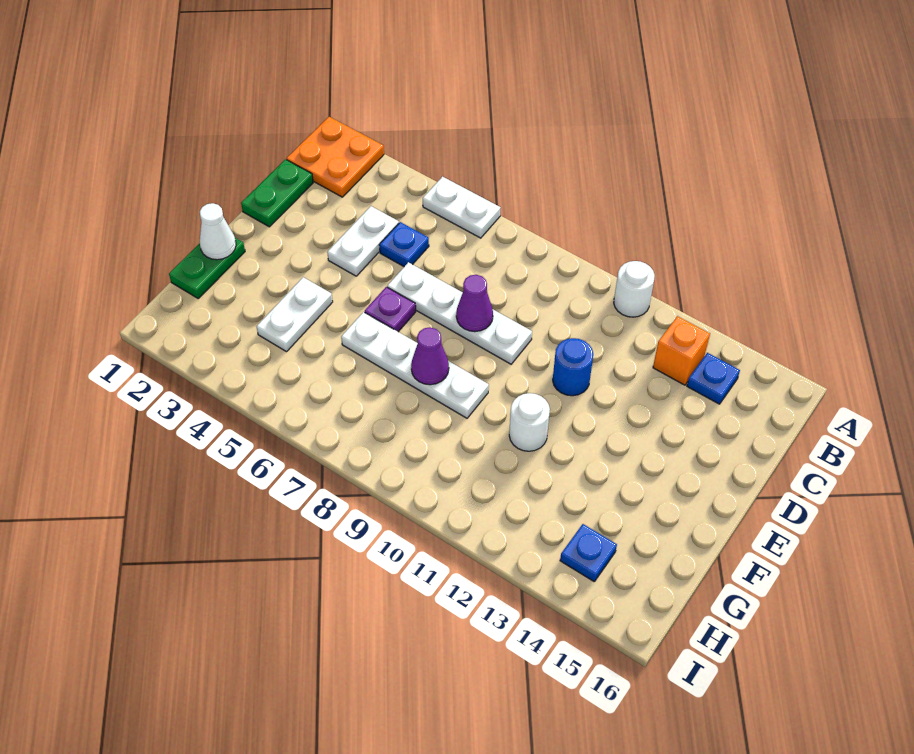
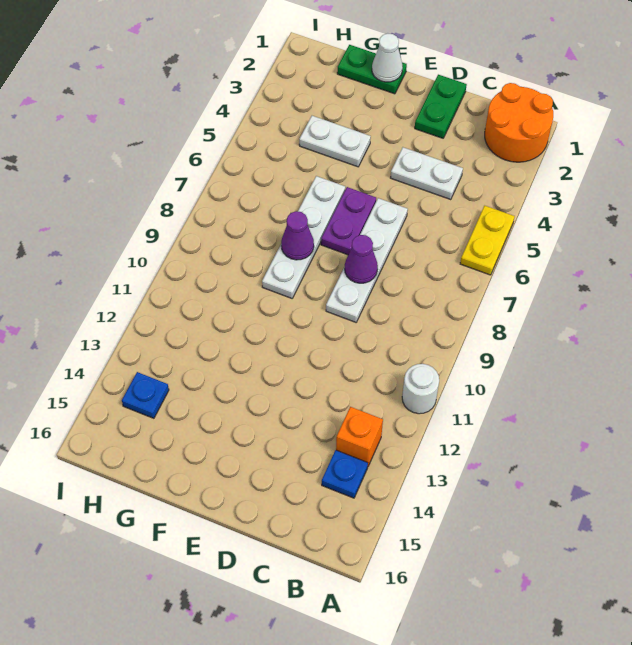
orange 2x2 plate [287,117,384,197] -> orange 2x2 round brick [485,83,553,162]
white 1x2 plate [423,177,501,238] -> yellow 1x2 plate [460,206,515,275]
green 1x2 plate [241,159,313,227] -> green 1x2 plate turned to [415,75,467,138]
blue 1x1 plate [379,222,429,266] -> none
blue 1x1 round brick [553,338,593,396] -> none
purple 1x1 plate [365,287,416,332] -> purple 1x2 plate [321,187,376,255]
white 1x1 round brick [509,393,550,451] -> none

